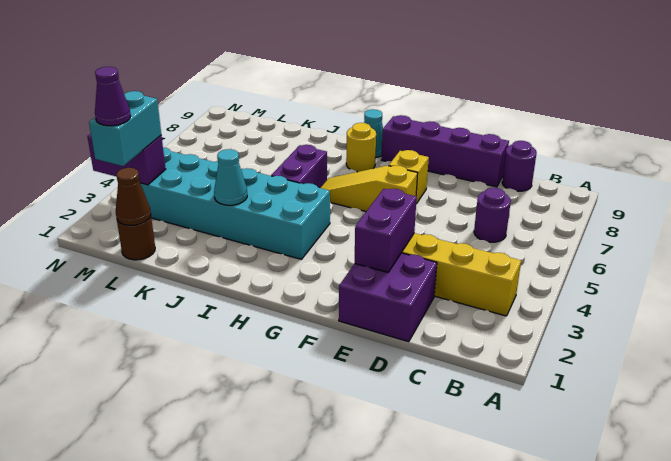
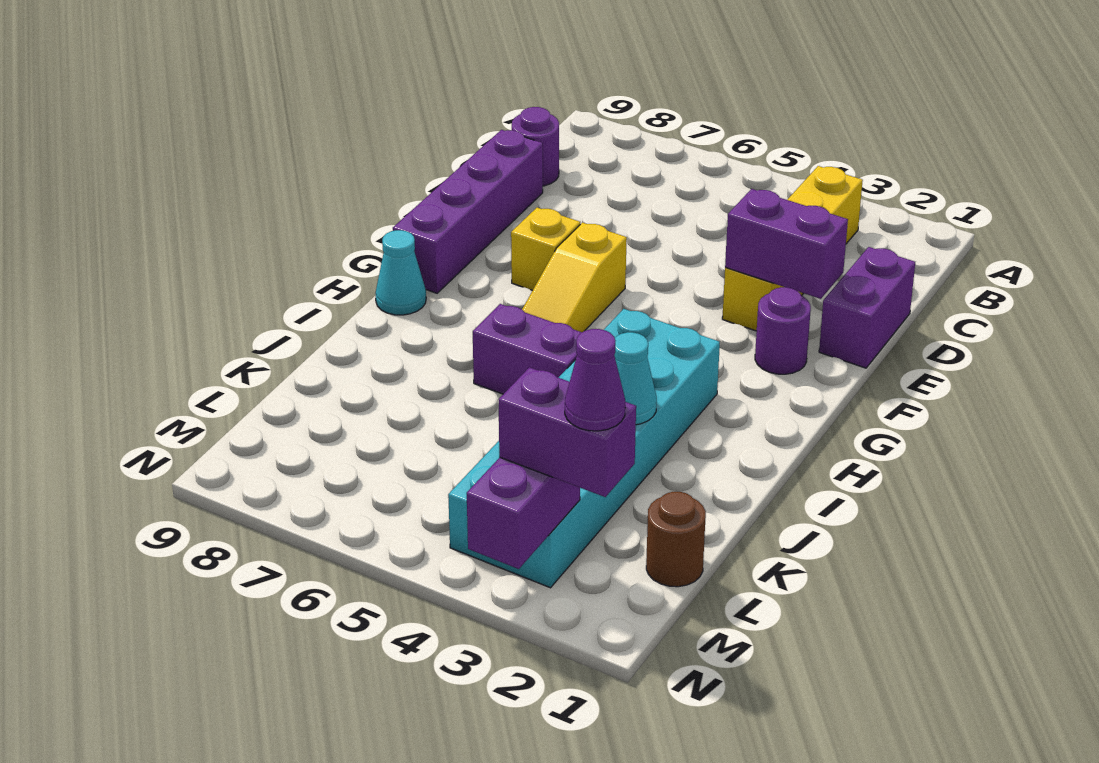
purple 1x1 round brick [474,188,511,242] -> purple 1x1 round brick moved to [755,287,811,374]
purple 2x2 brick [339,253,437,342] -> purple 1x2 brick [819,247,915,368]
yellow 1x1 round brick [346,123,376,172] -> none
brown 1x1 cone [116,168,151,225] -> none
cyan 1x2 brick [89,91,161,166] -> purple 1x2 brick [498,367,636,497]

